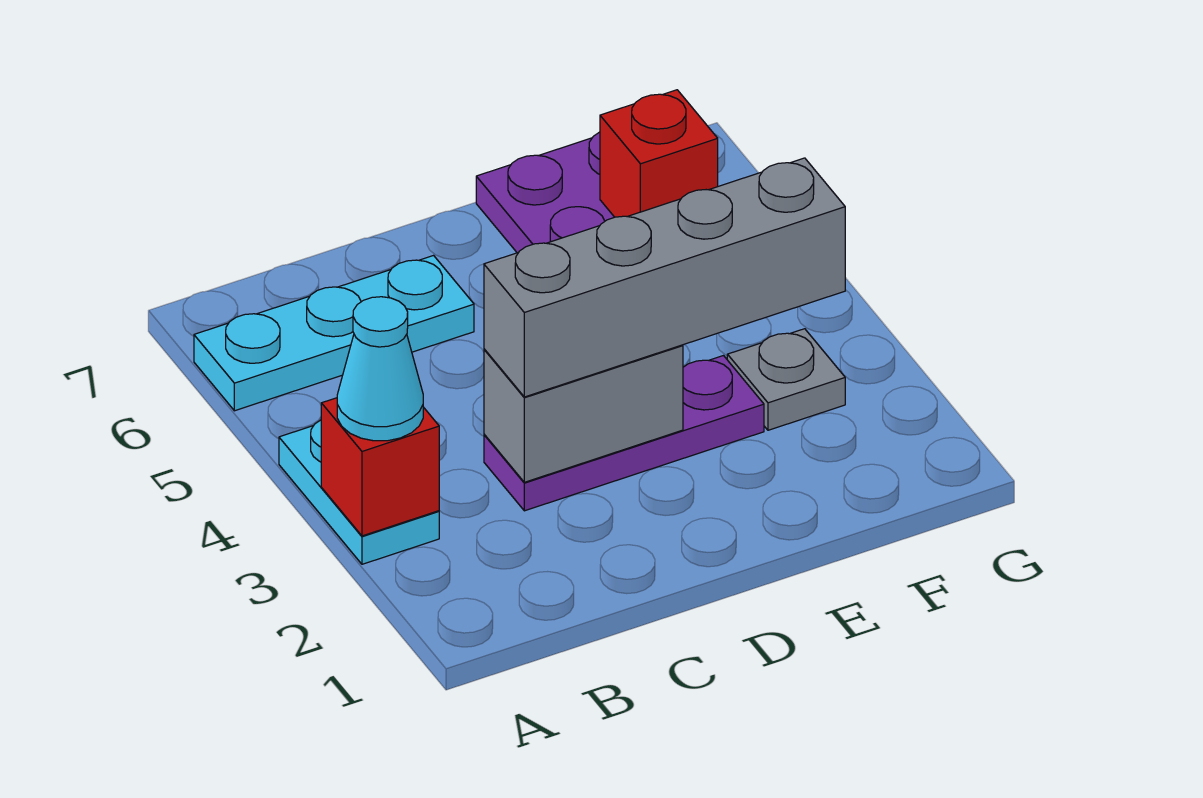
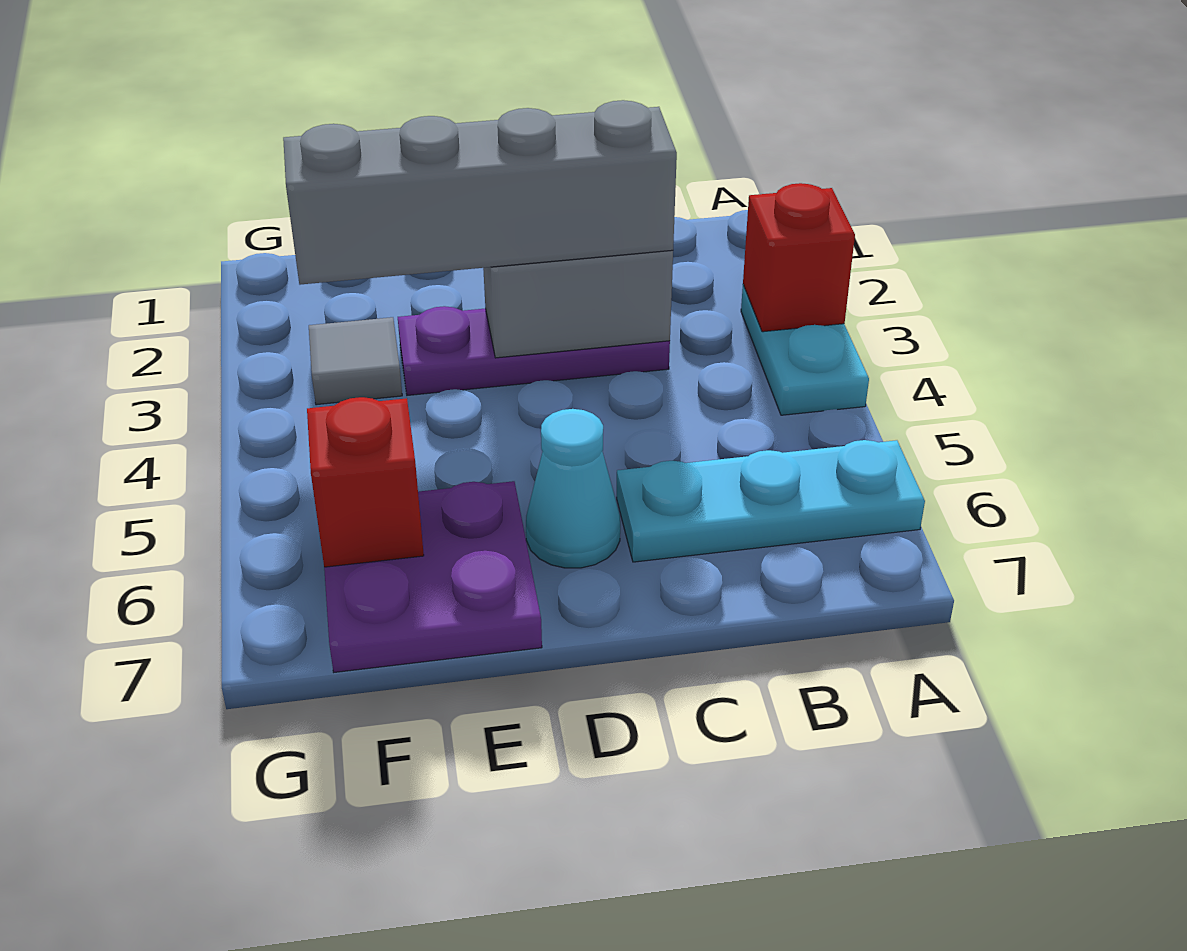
cyan 1x1 cone [337,297,423,441] -> cyan 1x1 cone moved to [526,409,620,568]
grey 1x1 plate [727,329,845,430] -> grey 1x1 tile [309,317,402,405]

